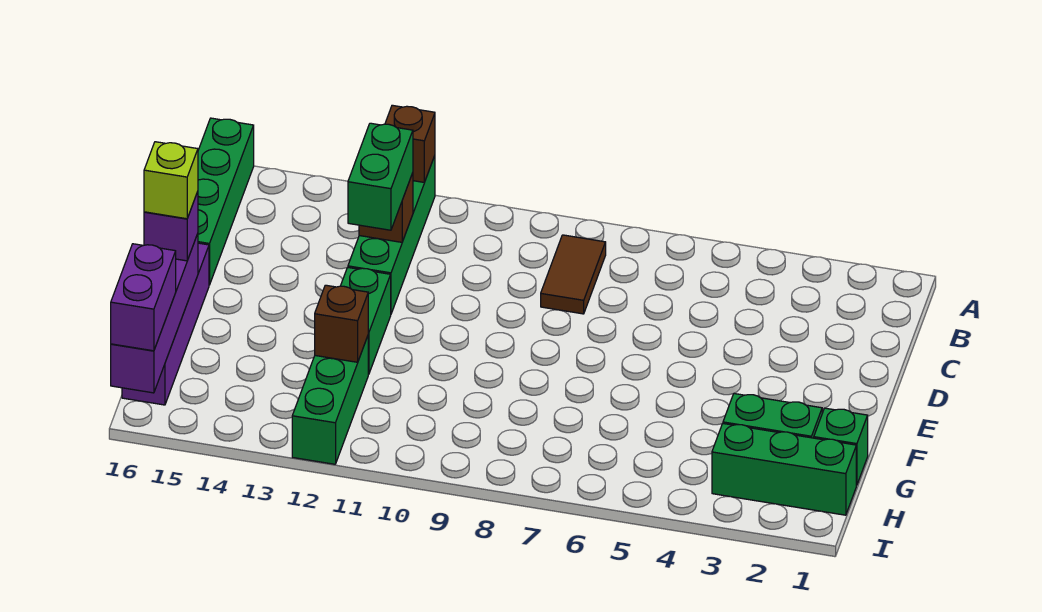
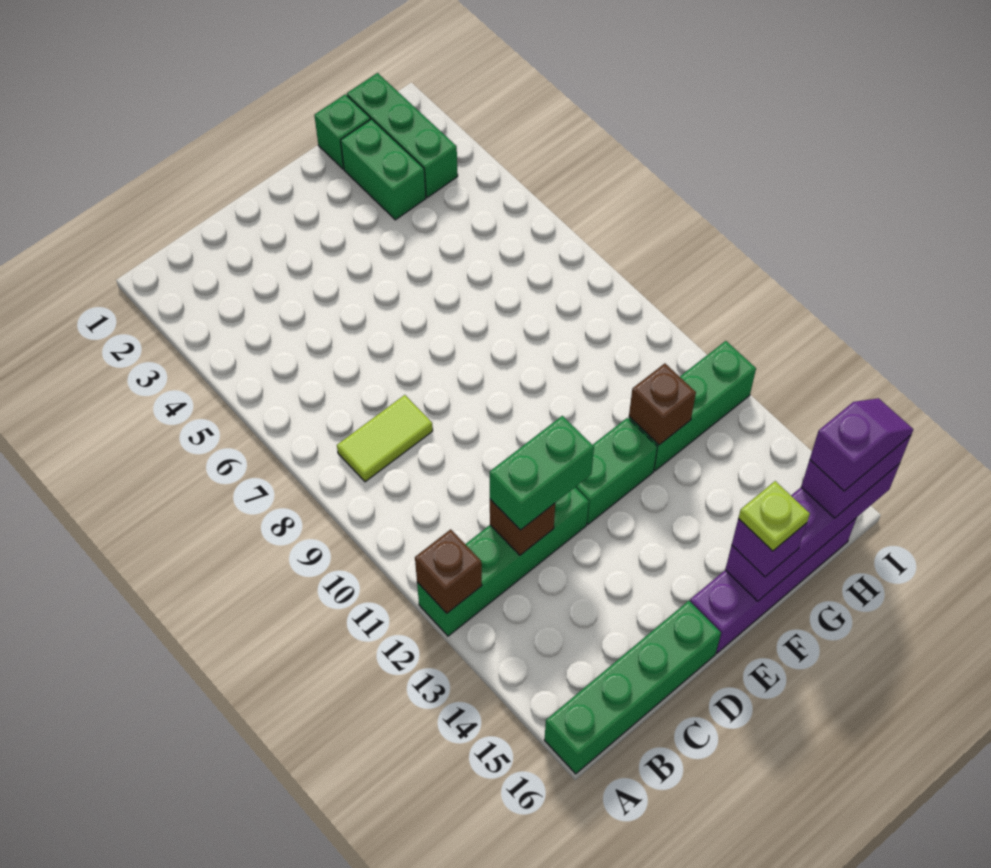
brown 1x2 tile [541,235,606,314] -> lime 1x2 tile [337,395,433,482]
lime 1x1 brick [144,142,198,219] -> lime 1x1 plate [738,481,810,551]
none -> purple 1x2 slope [810,398,913,491]

